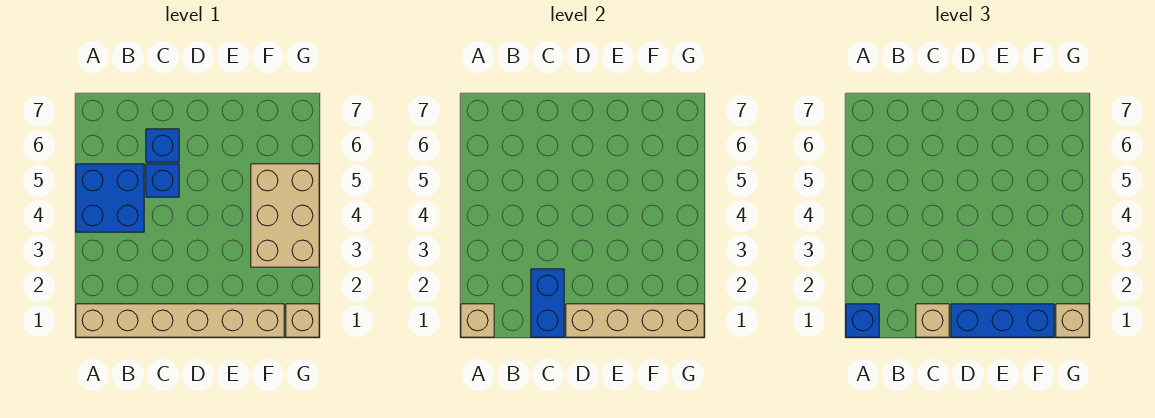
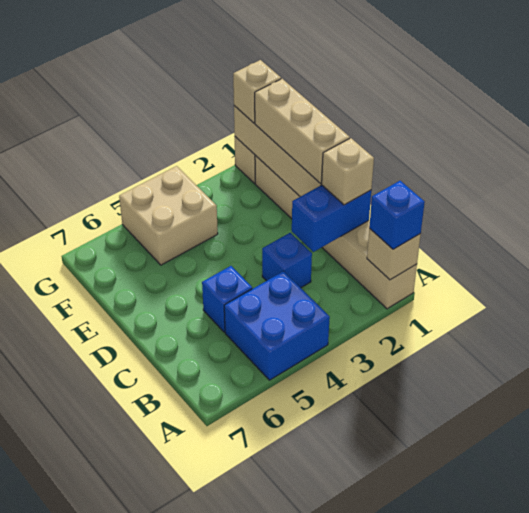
blue 1x1 brick [146,129,179,162] -> blue 1x1 brick moved to [262,233,312,288]
blue 1x3 brick [951,304,1054,337] -> tan 1x3 brick [255,79,350,184]
tan 2x3 brick [251,164,319,267] -> tan 2x2 brick [119,166,218,265]

